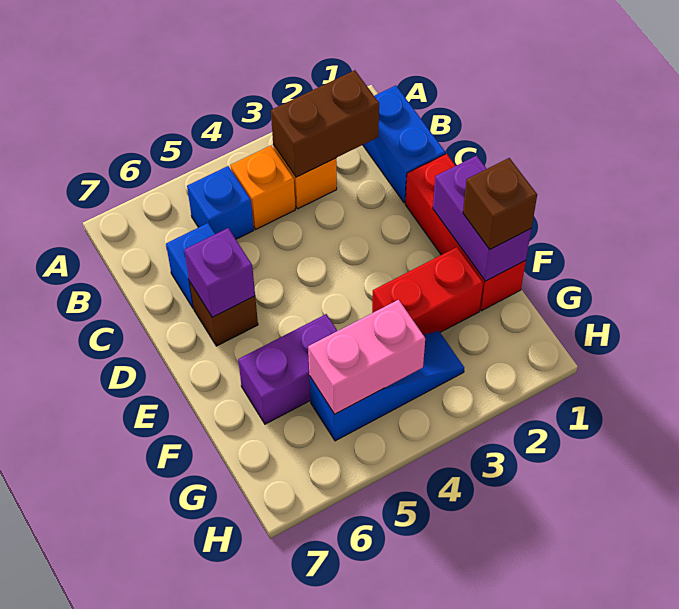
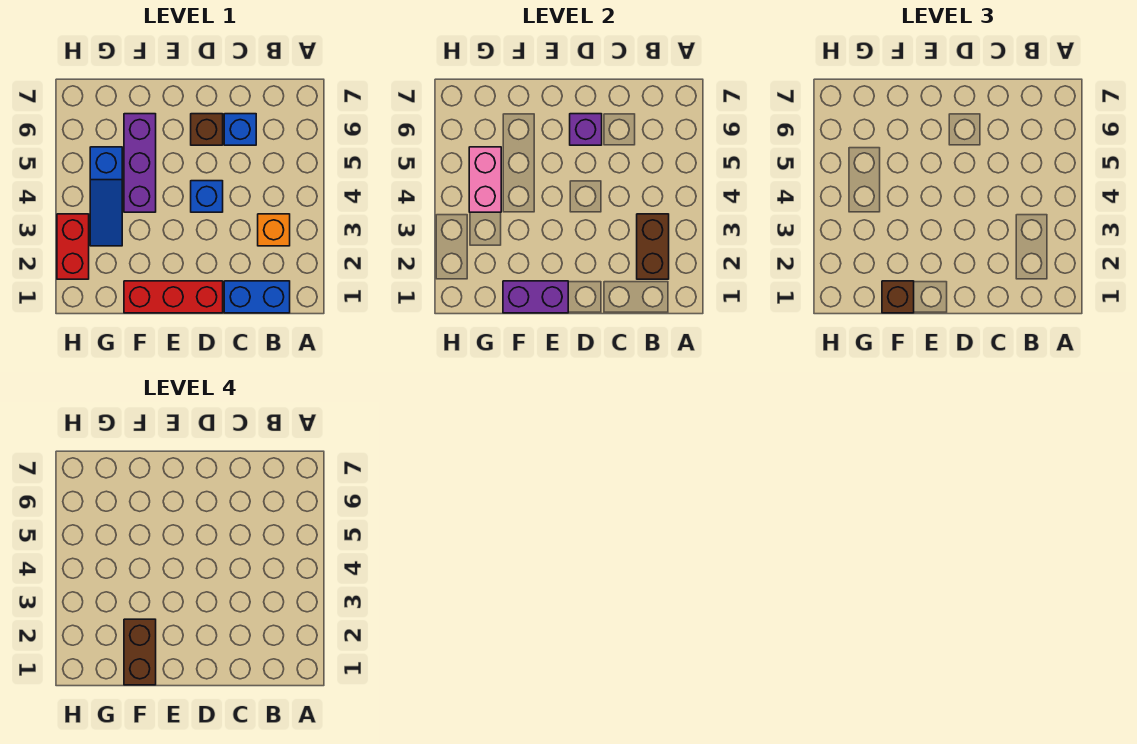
orange 1x1 brick [230,146,295,229] -> none
blue 1x1 brick [187,166,254,239] -> blue 1x1 brick moved to [191,181,223,212]
none -> brown 1x2 brick [124,619,156,685]
red 1x2 brick [372,247,483,335] -> red 1x2 brick moved to [57,214,89,279]
purple 1x2 brick [238,314,337,424] -> purple 1x3 brick [124,114,156,212]

